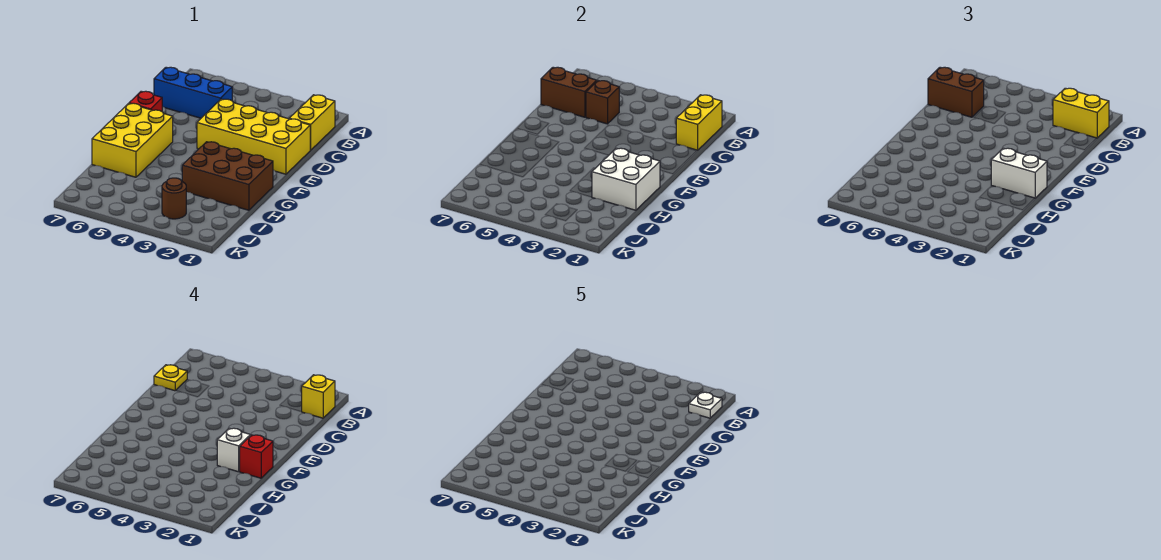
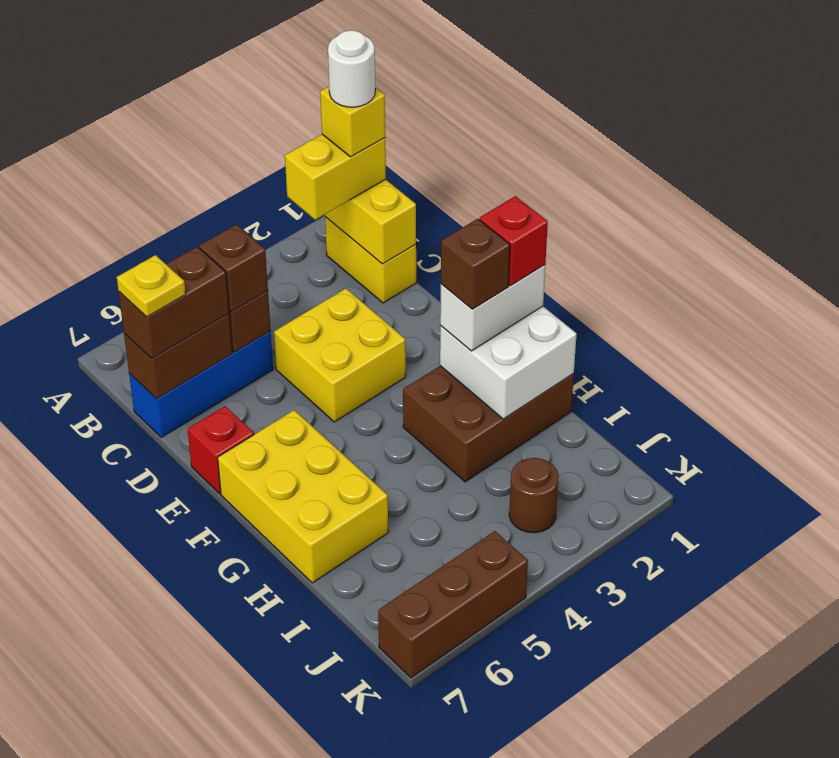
white 1x1 plate [689,392,722,418] -> white 1x1 round brick [328,30,375,107]
none -> brown 1x1 brick [199,224,268,312]
yellow 2x4 brick [197,99,310,174] -> yellow 2x2 brick [274,289,406,422]
white 1x1 brick [217,428,251,472] -> brown 1x1 brick [441,219,510,309]
none -> brown 1x3 brick [378,531,528,678]

